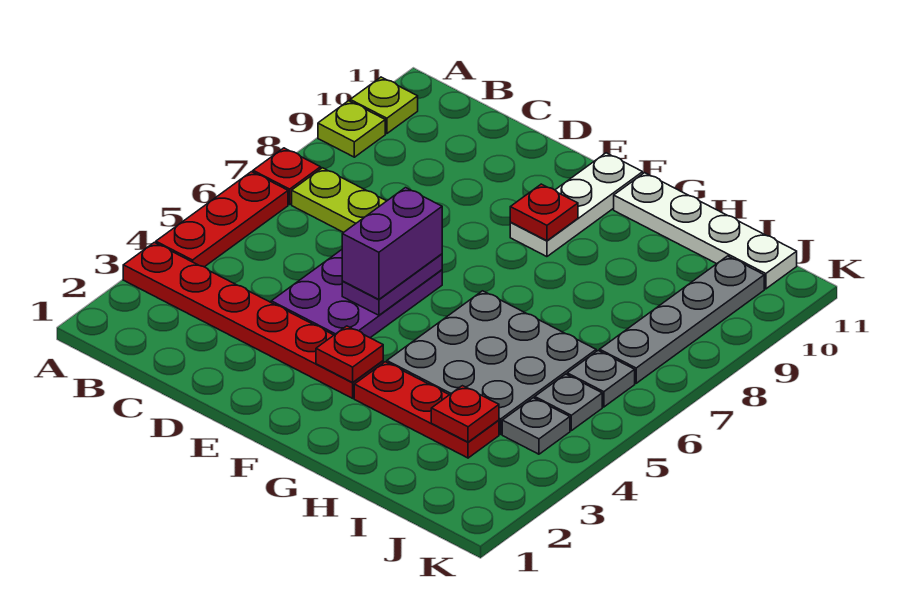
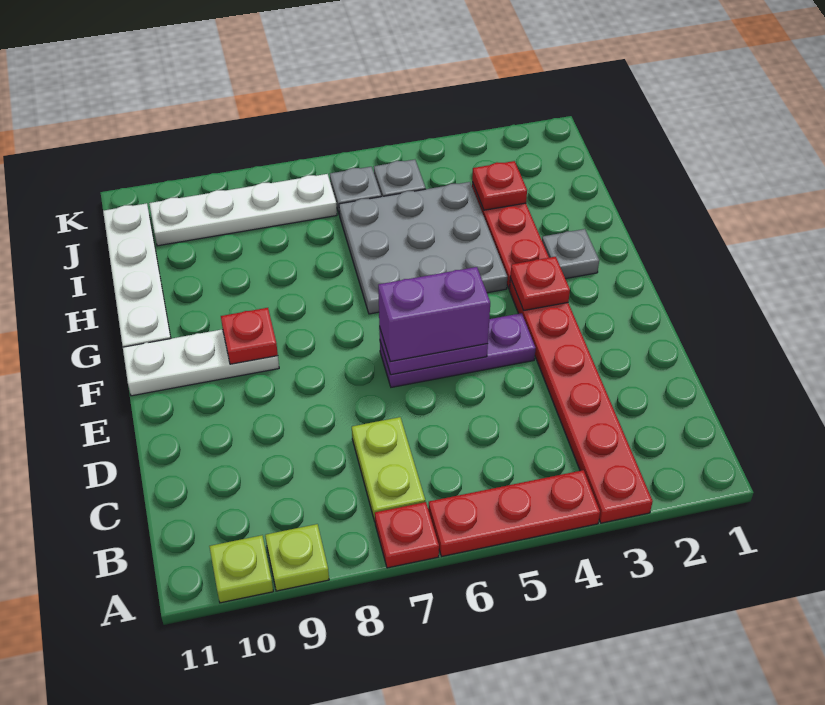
purple 2x3 plate [271,250,442,338] -> purple 1x3 plate [380,313,536,387]
grey 1x1 plate [502,398,570,454] -> grey 1x1 plate moved to [542,229,599,279]
grey 1x4 plate [600,256,764,383] -> white 1x4 plate [149,174,337,246]

